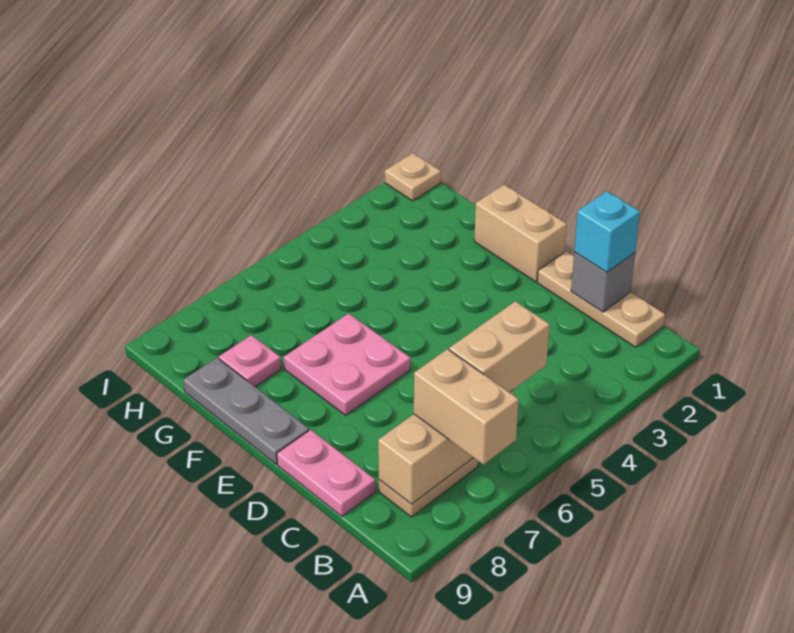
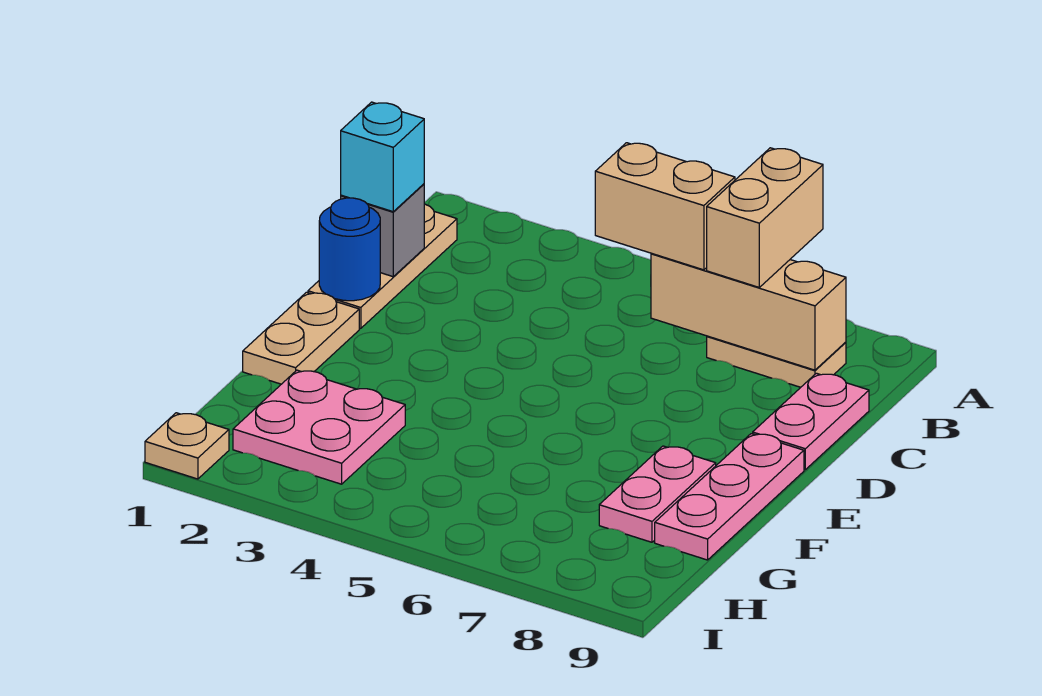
none -> blue 1x1 round brick [319,198,380,301]
tan 1x2 brick [474,185,567,282] -> tan 1x2 plate [243,292,359,384]
pink 2x2 plate [284,313,411,415] -> pink 2x2 plate moved to [233,370,405,484]
grey 1x3 plate [183,358,309,464] -> pink 1x3 plate [655,434,804,560]
pink 1x1 plate [219,335,281,387] -> pink 1x2 plate [599,446,716,542]

